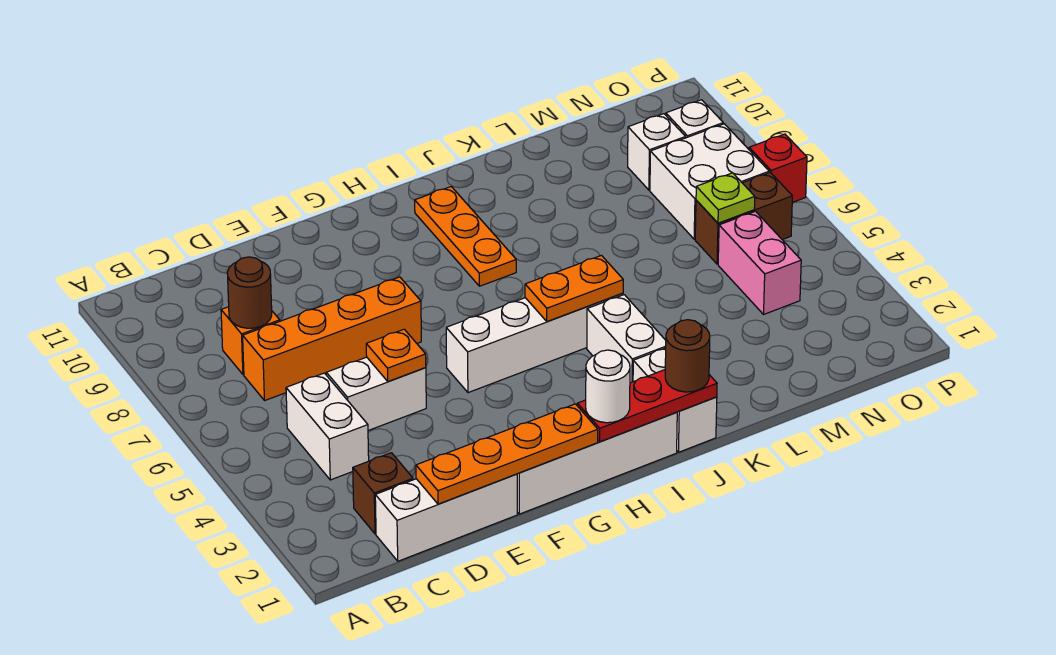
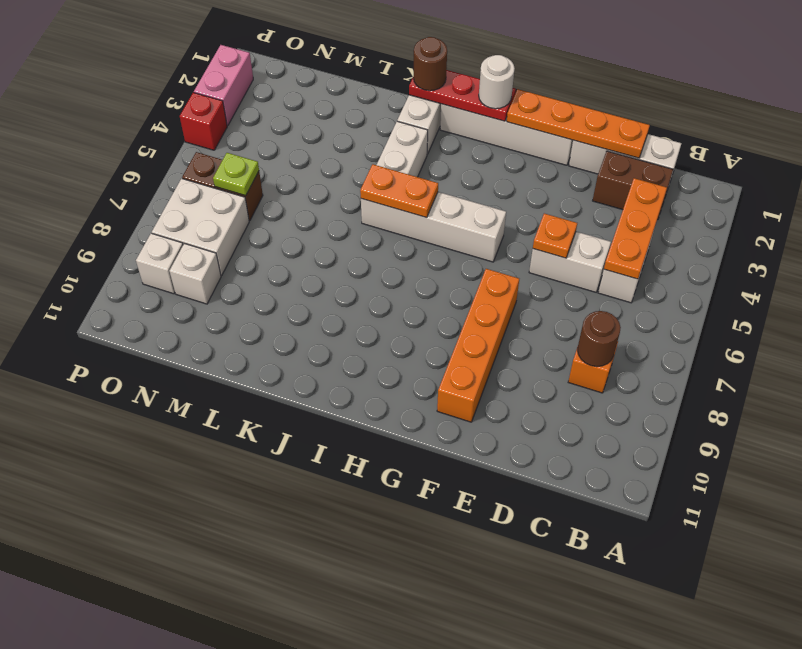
brown 1x1 brick [353,453,413,534] -> brown 1x2 brick [593,151,673,220]
orange 1x4 brick [243,277,421,401] -> orange 1x4 brick turned to [437,269,519,422]
orange 1x3 plate [415,187,516,286] -> orange 1x3 plate moved to [604,178,667,279]
pink 1x2 brick [718,211,801,314] -> pink 1x2 brick moved to [194,45,253,126]
red 1x1 brick [749,134,807,202] -> red 1x1 brick moved to [180,93,227,150]

